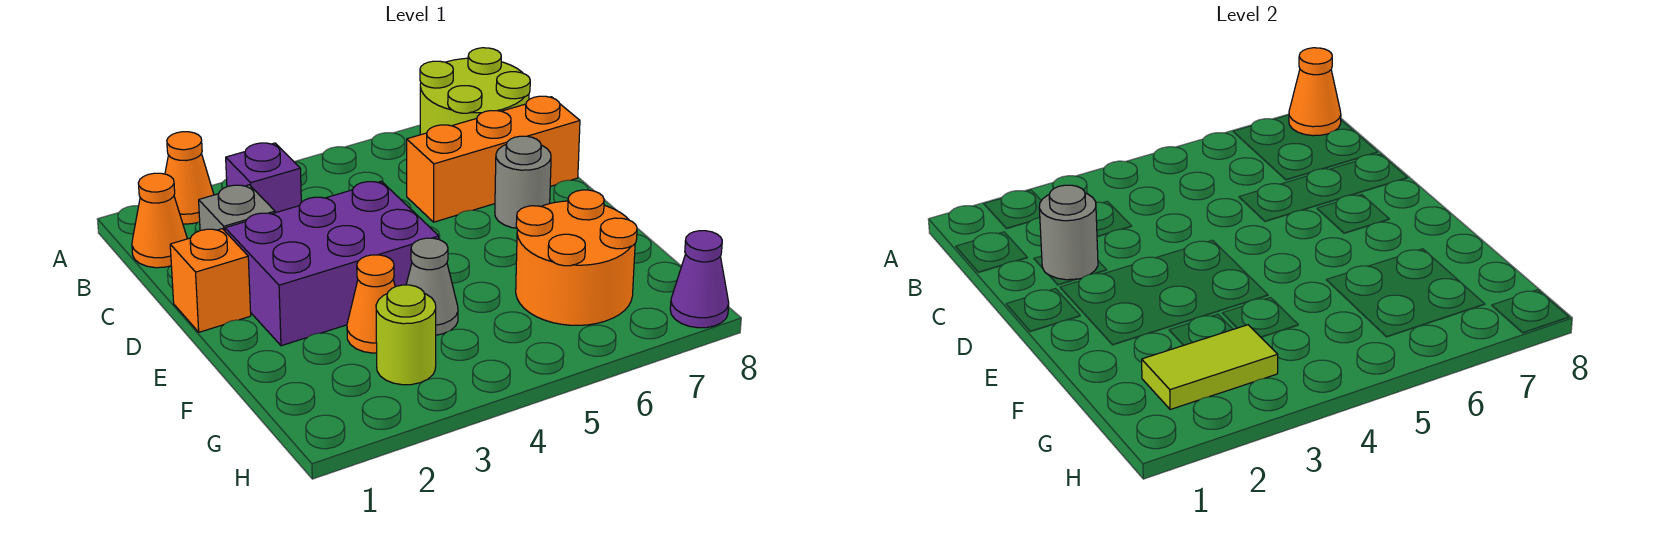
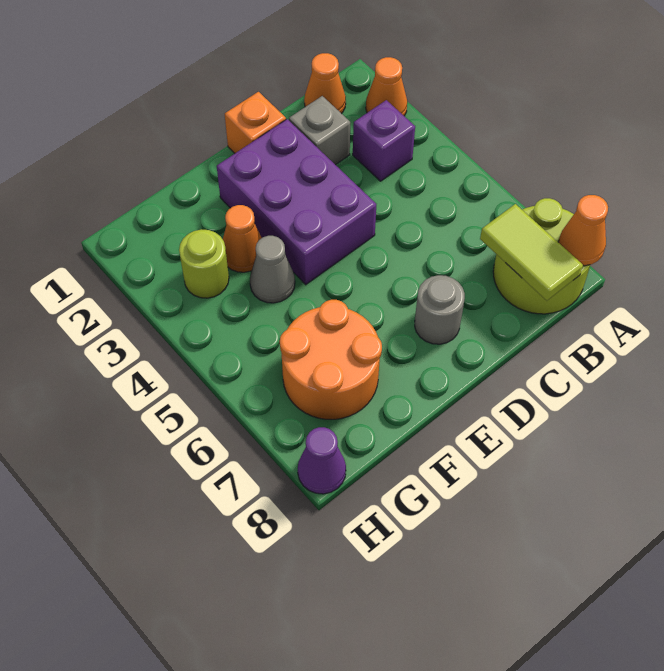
grey 1x1 round brick [1039,185,1098,280] -> none
orange 1x3 brick [407,96,580,222] -> none
lime 1x2 tile [1142,325,1278,410] -> lime 1x2 tile moved to [480,204,583,301]

